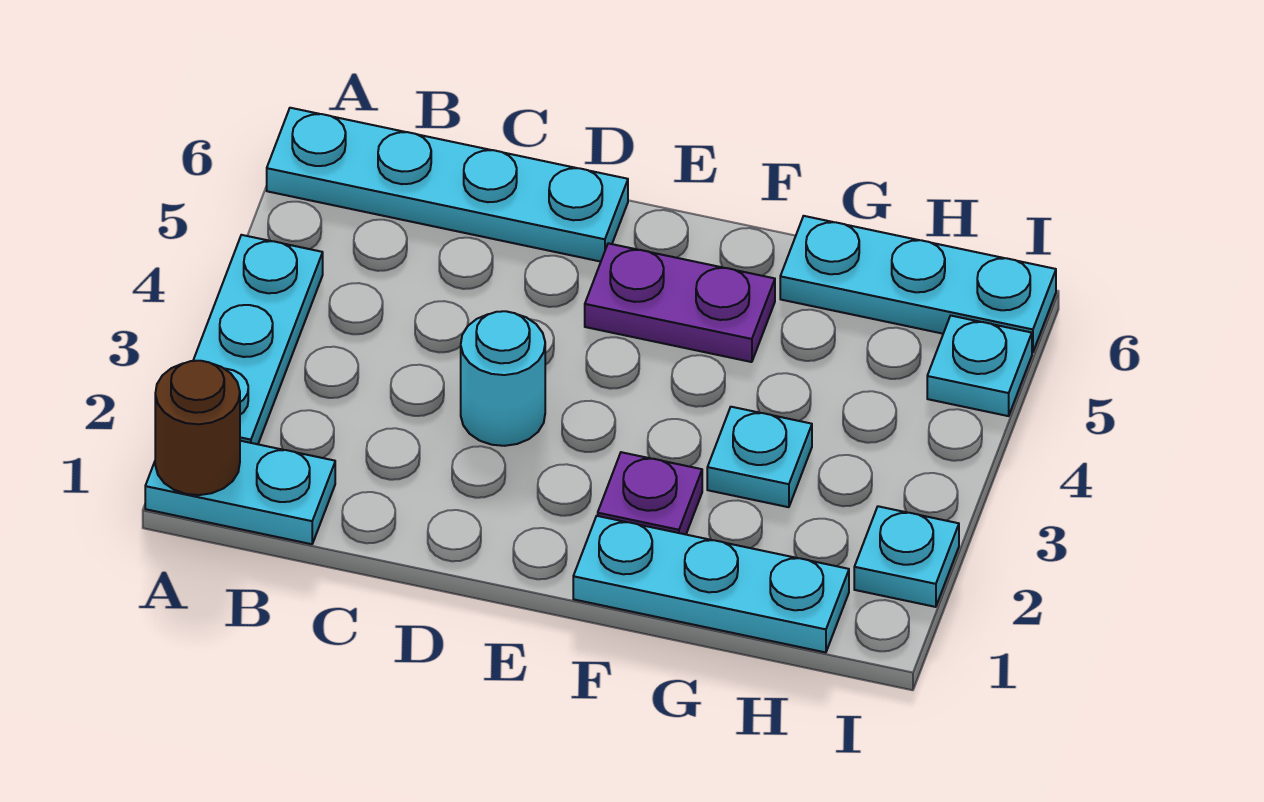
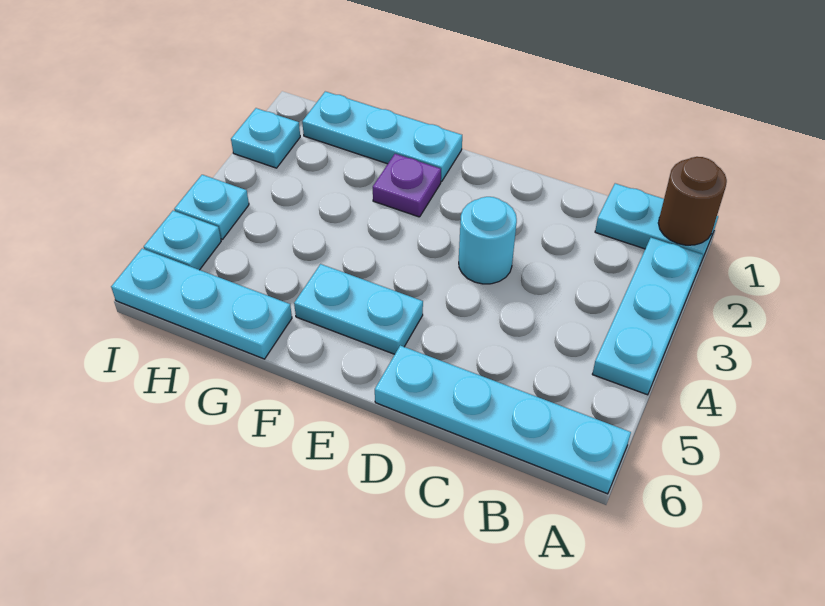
purple 1x2 plate [585,243,775,362] -> cyan 1x2 plate [294,264,423,354]
cyan 1x1 plate [707,407,812,507] -> cyan 1x1 plate moved to [174,175,249,239]

